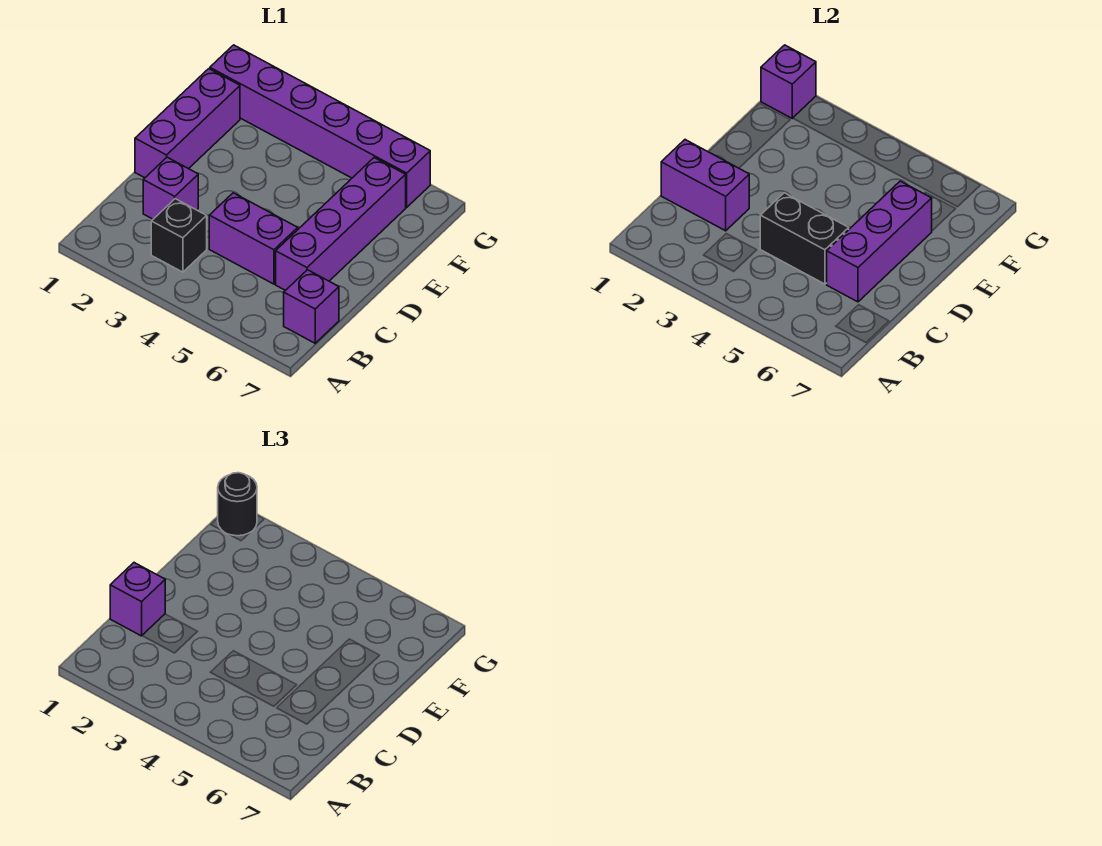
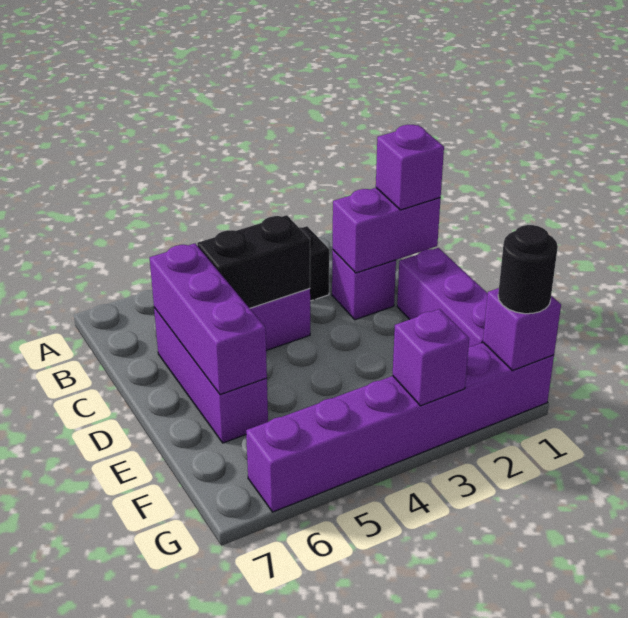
purple 1x1 brick [284,270,339,343] -> purple 1x1 brick moved to [393,309,469,406]
purple 1x4 brick [276,158,406,291] -> purple 1x3 brick [154,307,268,443]

